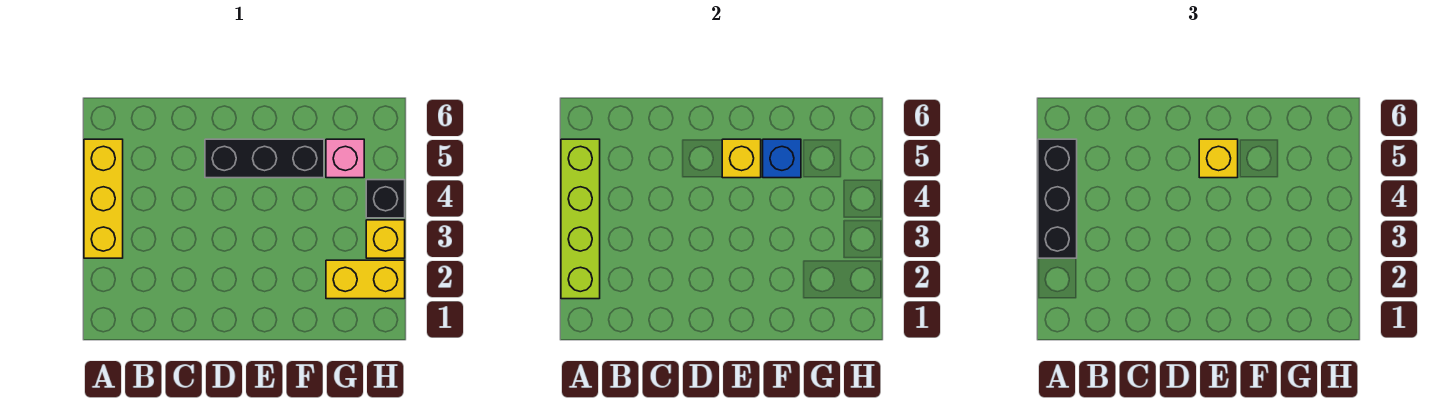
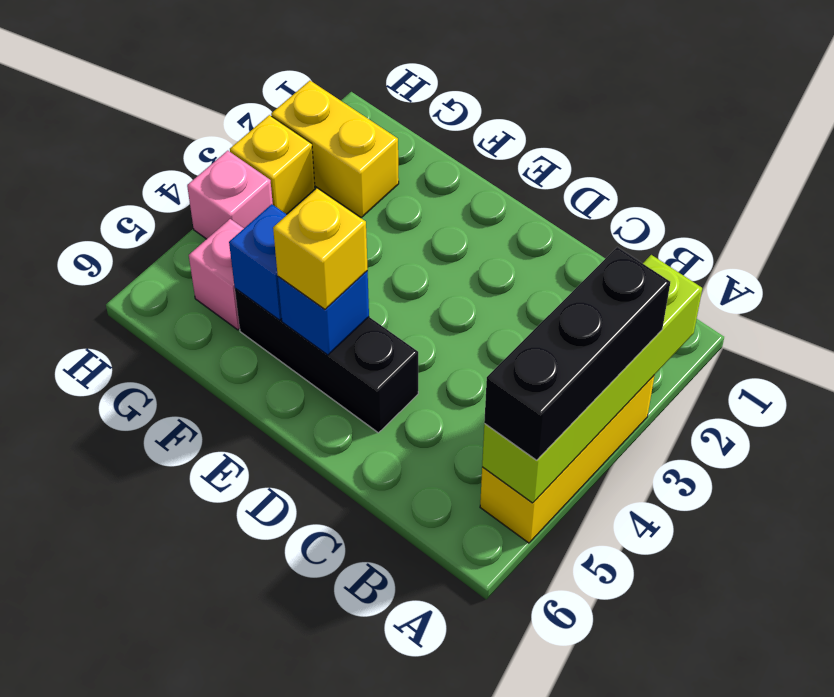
yellow 1x1 brick [722,139,761,178] -> blue 1x1 brick [278,271,369,355]
black 1x1 brick [366,180,405,218] -> pink 1x1 brick [187,151,273,239]

